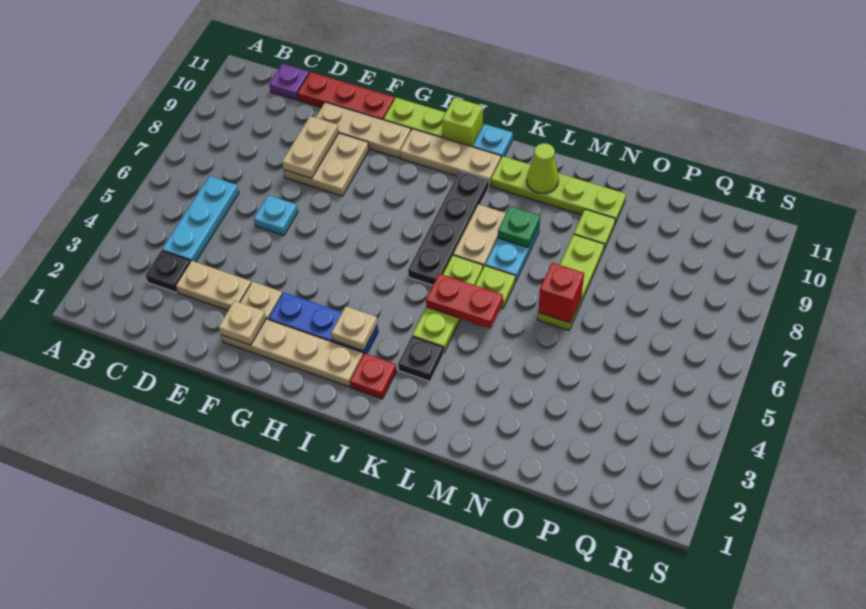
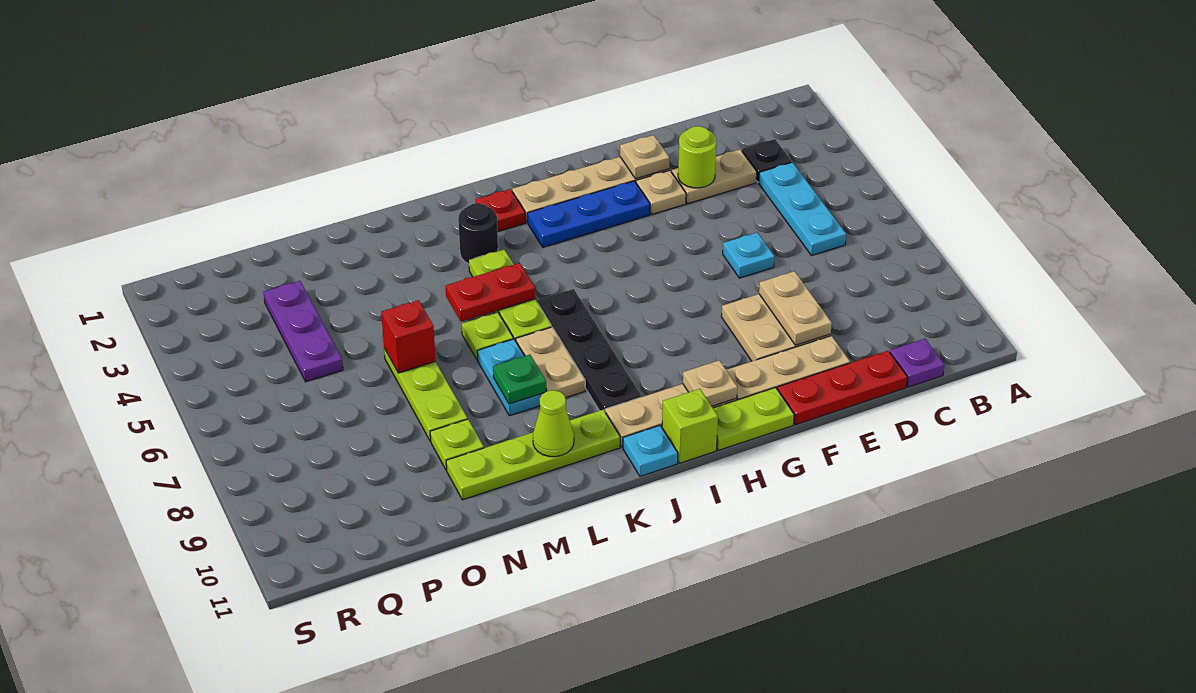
none -> lime 1x1 round brick [678,126,717,188]
tan 1x1 plate [331,306,377,351] -> tan 1x1 plate moved to [683,360,737,406]
black 1x1 plate [398,336,443,381] -> black 1x1 round brick [458,203,498,264]
none -> purple 1x3 plate [263,281,343,382]

